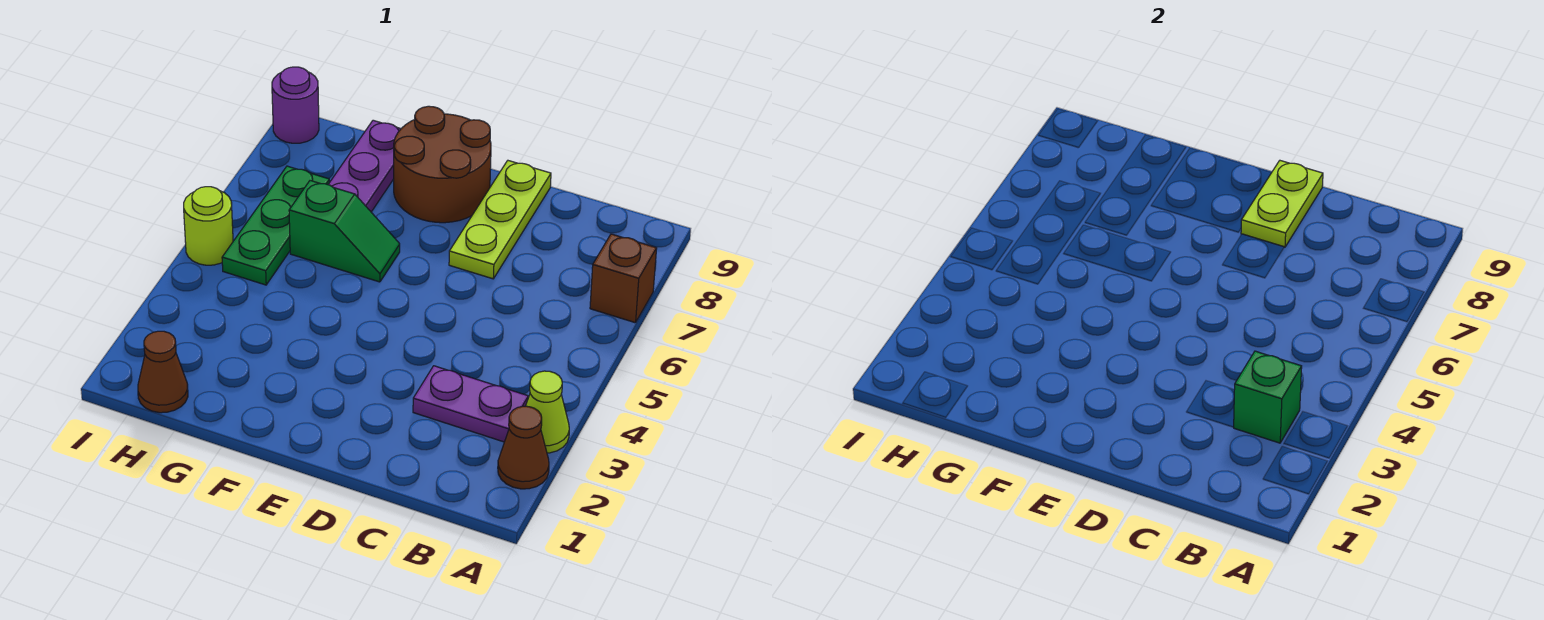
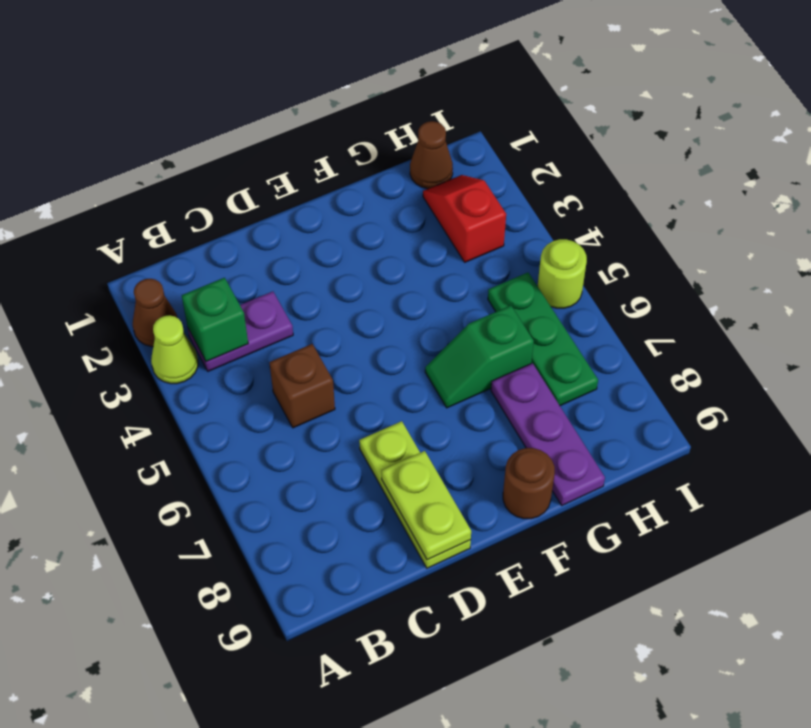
brown 1x1 brick [590,234,657,323] -> brown 1x1 brick moved to [269,344,335,428]
brown 2x2 round brick [394,106,491,223] -> brown 1x1 round brick [503,448,555,519]
none -> red 1x2 slope [423,175,506,262]
purple 1x1 round brick [272,67,319,143] -> none

